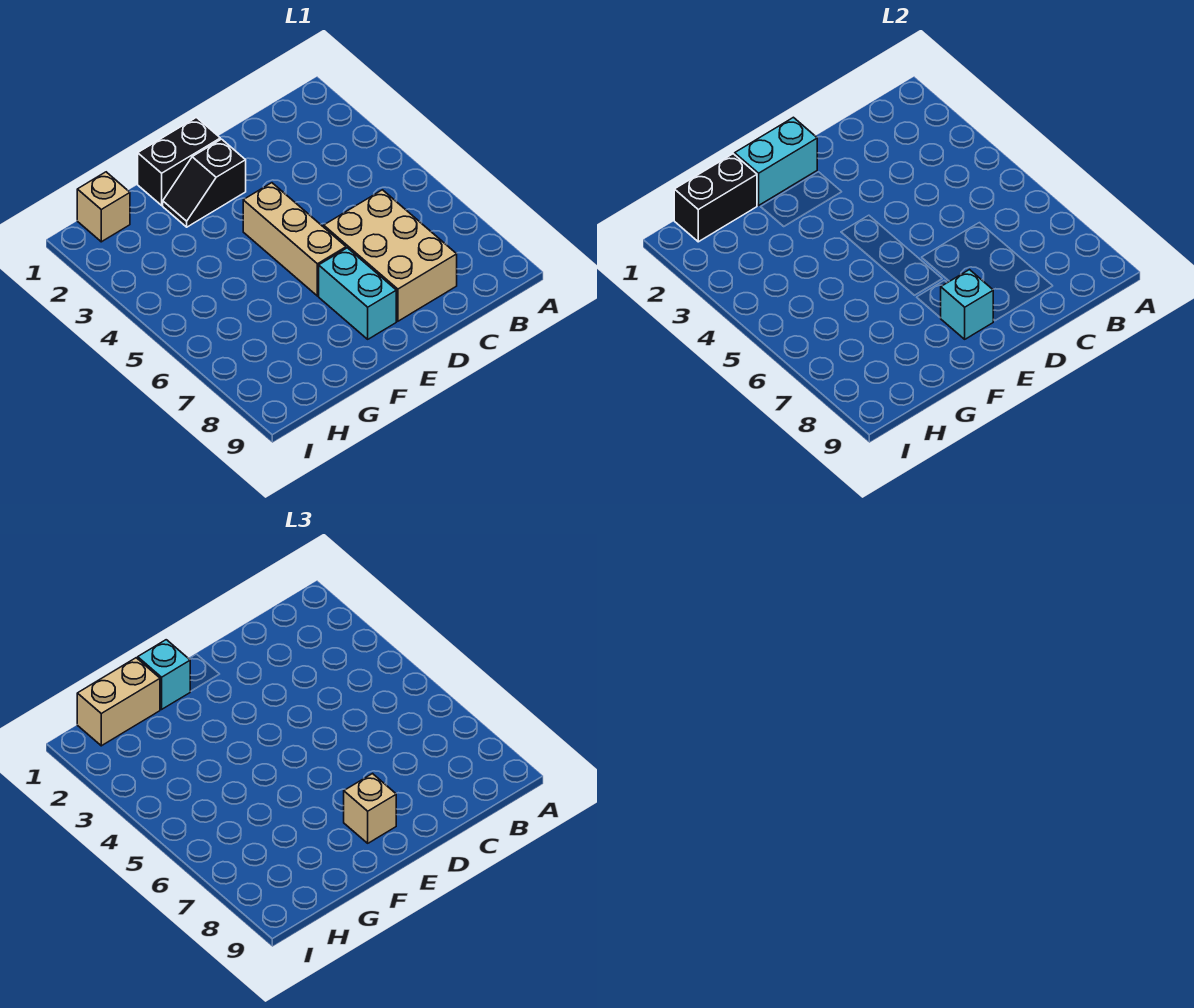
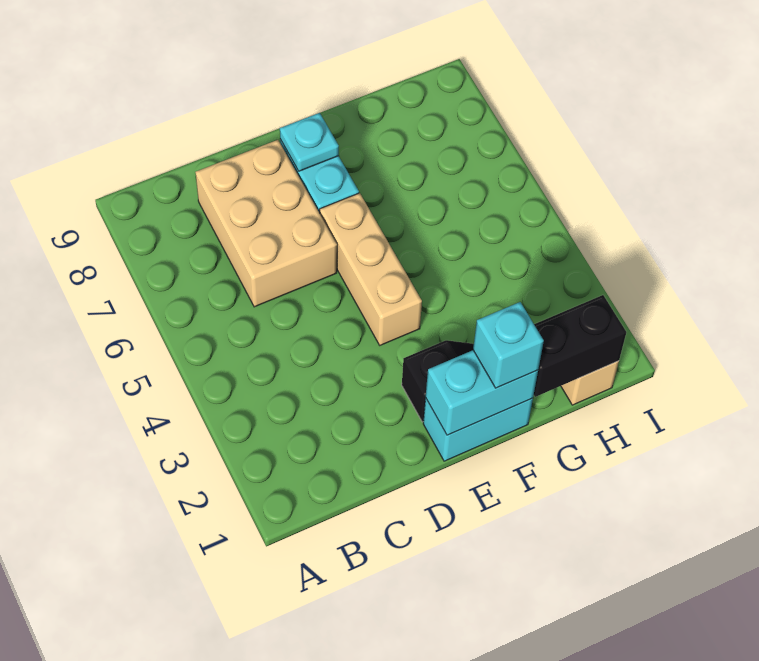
black 1x2 brick [138,117,220,205] -> cyan 1x2 brick [423,398,533,461]
cyan 1x1 brick [941,270,993,339] -> cyan 1x1 plate [280,113,339,171]
tan 1x1 brick [344,774,396,843] -> none
tan 1x2 brick [77,658,160,746] -> none

